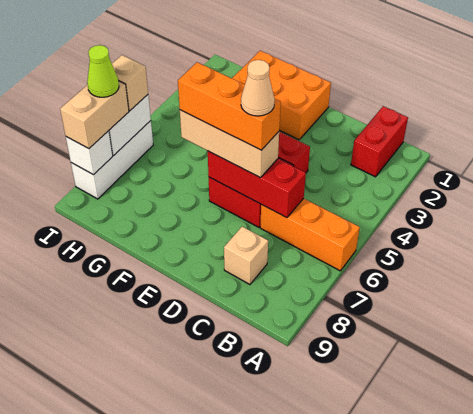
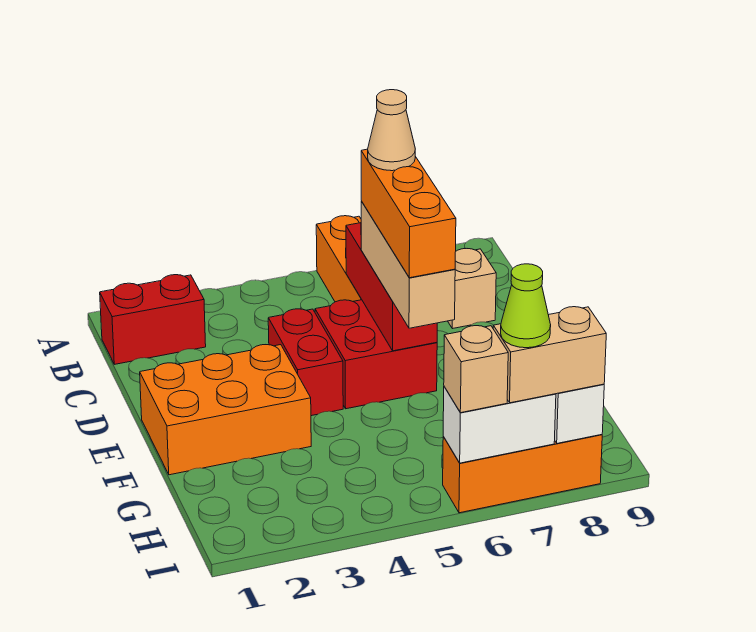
orange 2x3 brick [232,51,331,140] -> orange 2x3 brick turned to [140,345,311,475]
white 1x3 brick [71,121,153,199] -> orange 1x3 brick [443,435,602,513]

